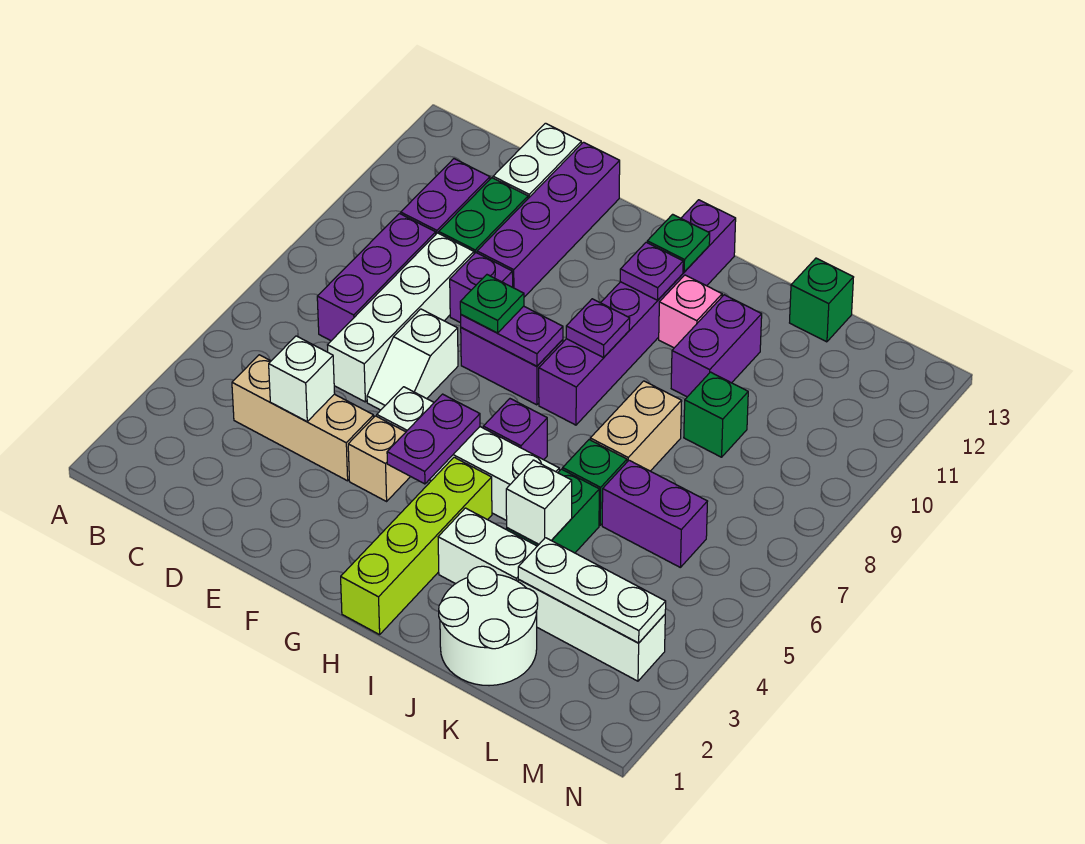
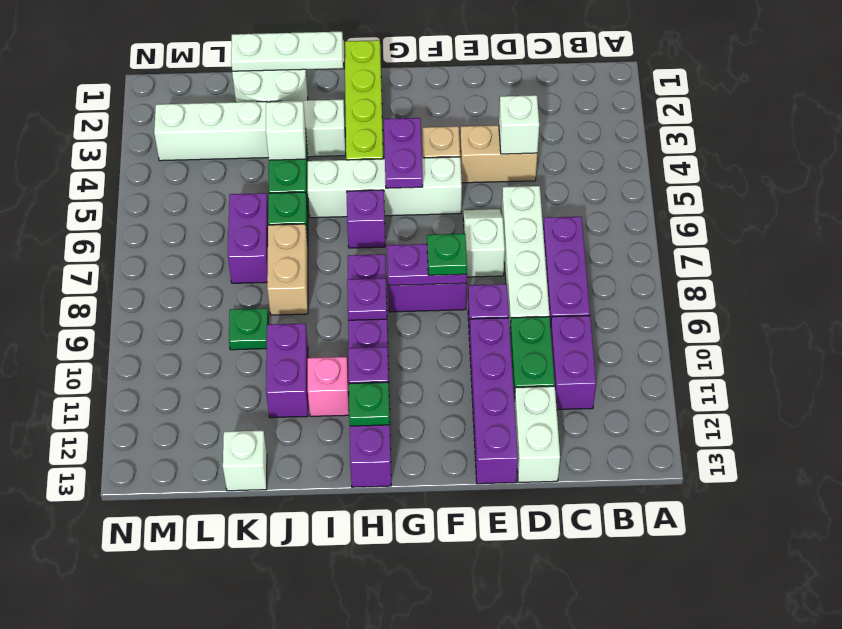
tan 1x3 brick [232,355,374,481] -> tan 1x2 brick [460,125,537,183]
white 1x3 plate [518,538,666,643] -> white 1x3 plate moved to [231,32,343,71]
purple 1x2 brick [602,460,708,567] -> purple 1x2 brick turned to [228,193,268,283]
green 1x1 brick [684,372,748,457] -> green 1x1 plate [229,308,268,350]
green 1x1 brick [790,258,854,342] -> white 1x1 brick [223,431,267,491]

